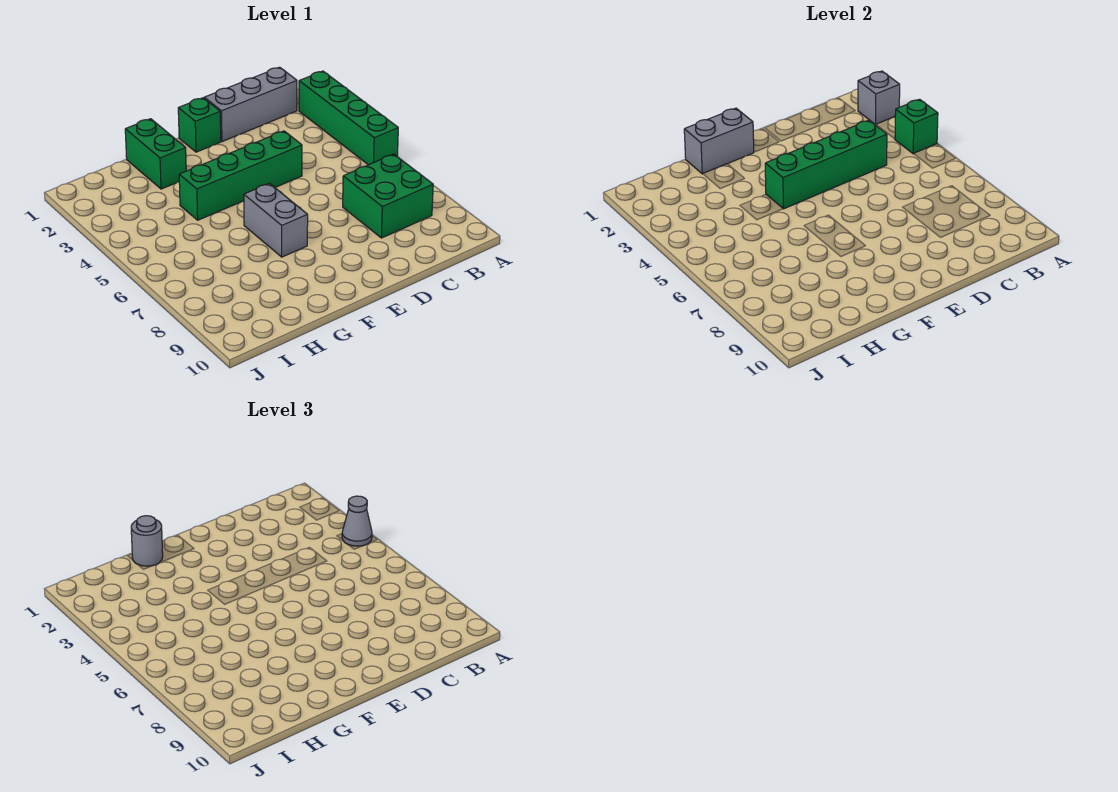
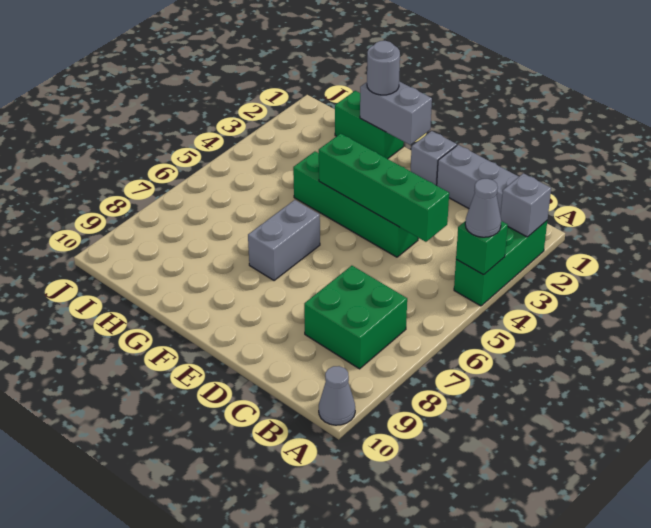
green 1x4 brick [299,71,398,165] -> green 1x3 brick [454,221,547,306]
none -> grey 1x1 cone [319,366,355,425]
green 1x1 brick [178,98,221,152] -> grey 1x1 brick [411,131,457,185]
green 1x2 brick [125,119,186,189] -> green 1x2 brick turned to [335,91,404,159]

